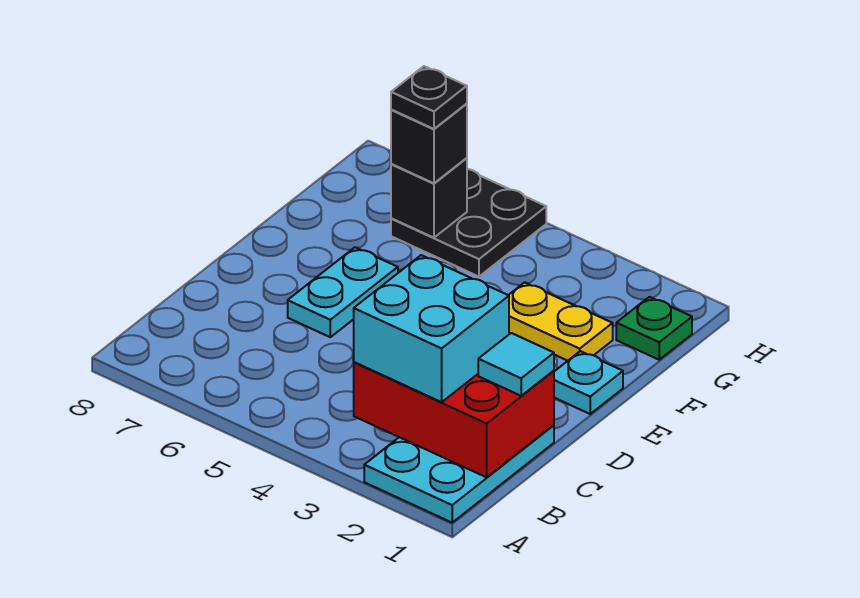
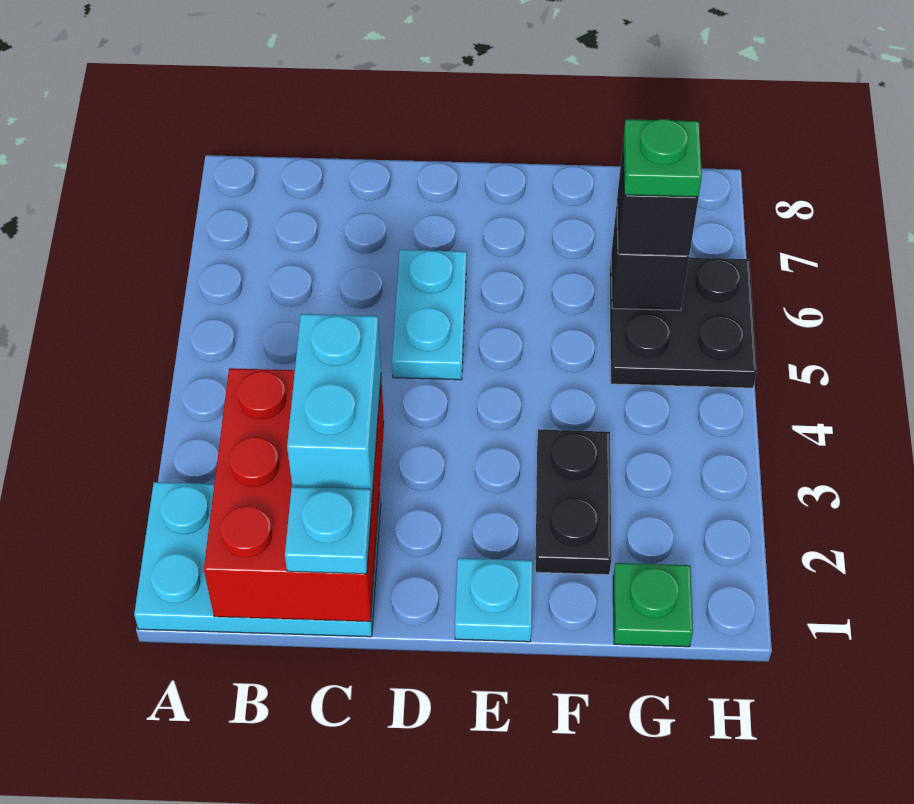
cyan 2x2 brick [354,255,509,402] -> cyan 1x2 brick [287,314,381,502]
cyan 1x1 tile [478,333,554,396] -> cyan 1x1 plate [285,486,372,574]
cyan 1x2 plate [288,247,398,337] -> cyan 1x2 plate turned to [392,250,467,380]
yellow 1x2 plate [509,282,613,361] -> black 1x2 plate [535,430,611,575]
black 1x1 plate [391,66,467,129] -> green 1x1 plate [623,119,702,197]

